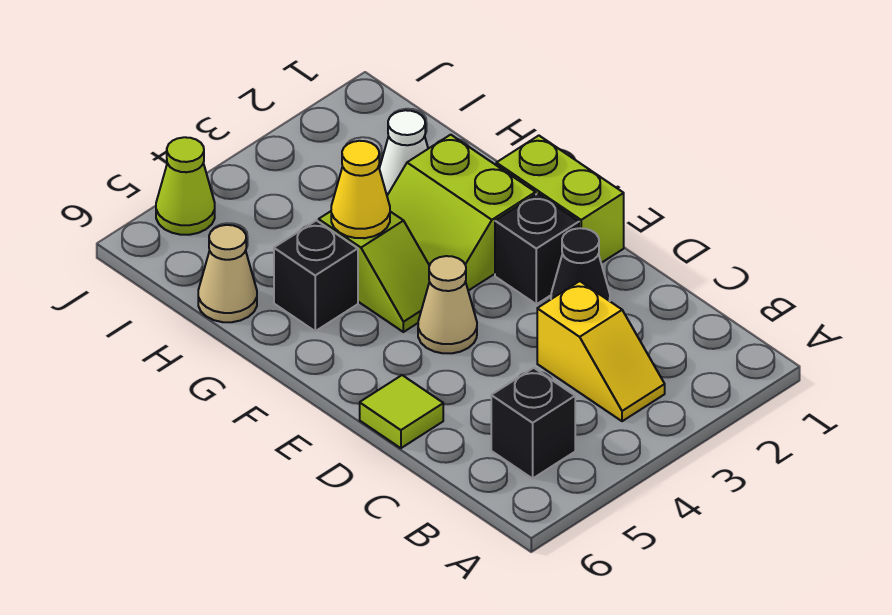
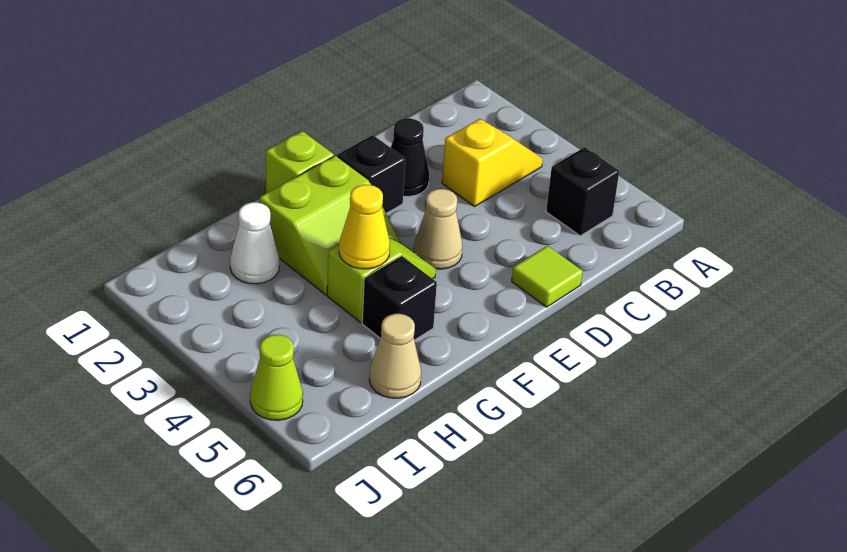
lime 1x2 brick [496,136,624,263] -> lime 1x1 brick [266,131,334,193]

